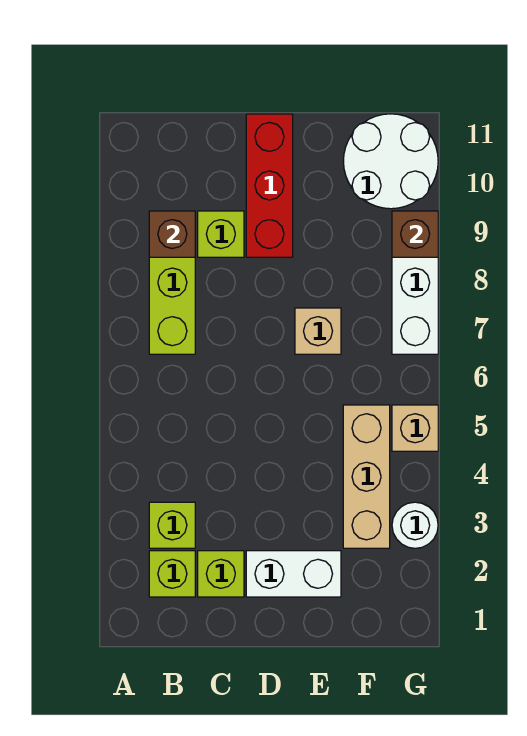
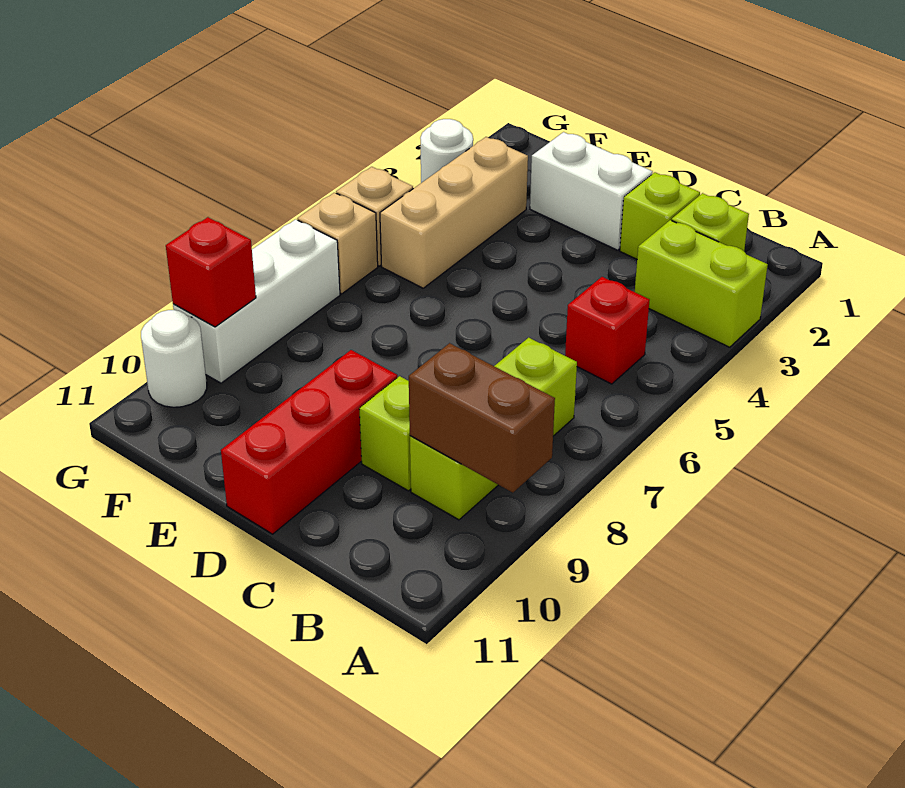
lime 1x1 brick [149,502,195,548] -> lime 1x2 brick [635,220,768,347]
none -> red 1x1 brick [565,277,650,384]
brown 1x1 brick [149,211,195,257] -> brown 1x2 brick [409,343,555,493]
tan 1x1 brick [295,308,341,354] -> tan 1x1 brick moved to [297,193,378,294]
white 2x2 round brick [343,114,438,209] -> white 1x1 round brick [141,310,207,407]
brown 1x1 brick [392,211,438,257] -> red 1x1 brick [166,217,256,327]

